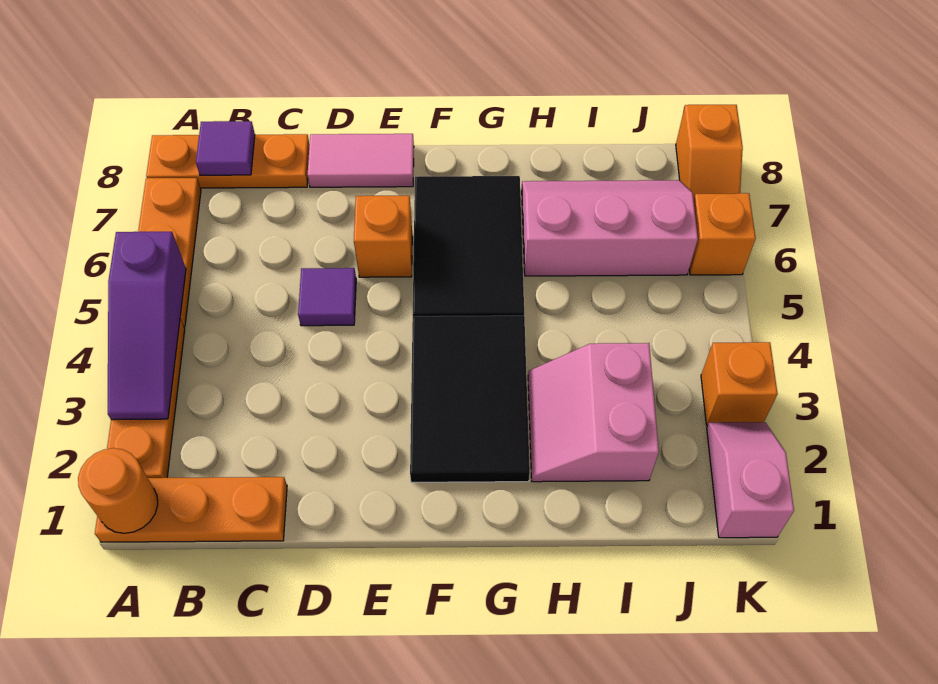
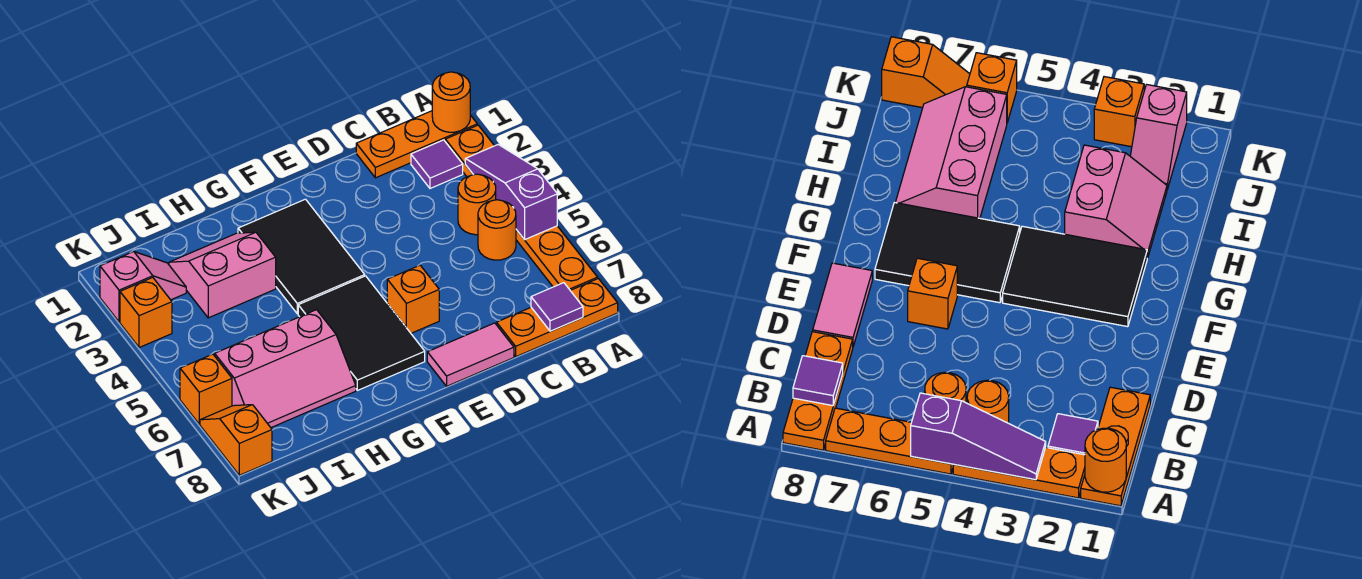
none -> orange 1x1 round brick [458,174,496,235]
none -> orange 1x1 round brick [478,200,516,260]
purple 1x1 tile [298,268,356,326] -> purple 1x1 tile moved to [411,140,463,188]
pink 2x2 slope [528,343,659,482] -> pink 2x2 slope turned to [169,232,276,318]
pink 1x2 slope [707,422,794,538] -> pink 1x2 slope turned to [100,252,186,322]

